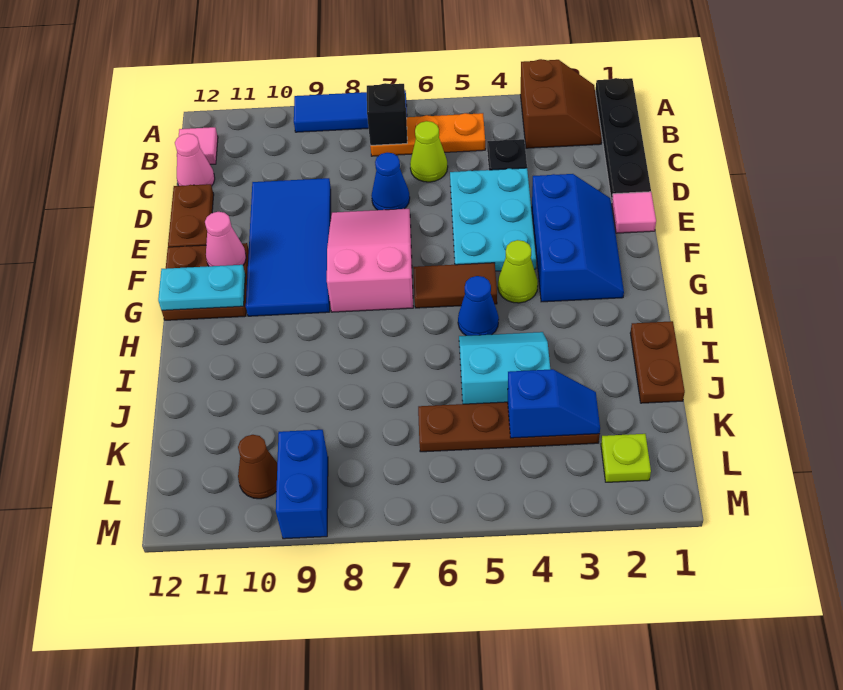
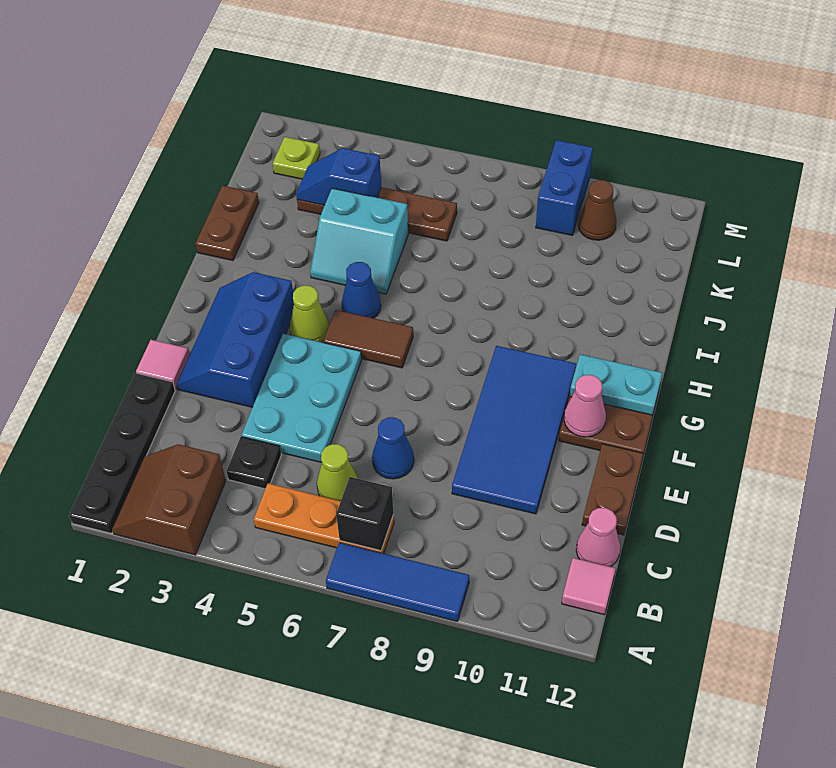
pink 2x3 slope [327,209,413,312] -> none

